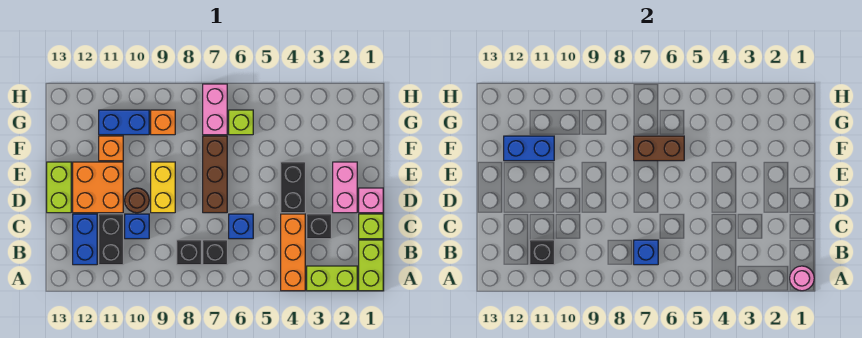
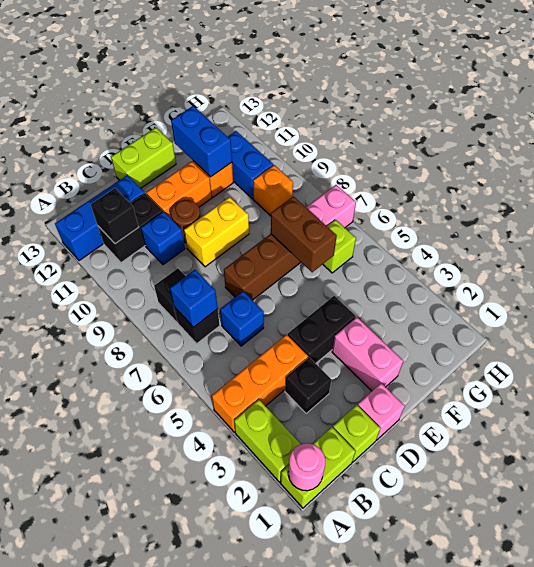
blue 1x2 brick [73,214,97,265] -> blue 1x3 brick [55,175,145,261]
pink 1x2 brick [333,162,357,213] -> pink 1x2 brick turned to [332,317,403,391]
orange 2x2 brick [73,162,123,213] -> orange 1x2 brick [147,161,212,219]

